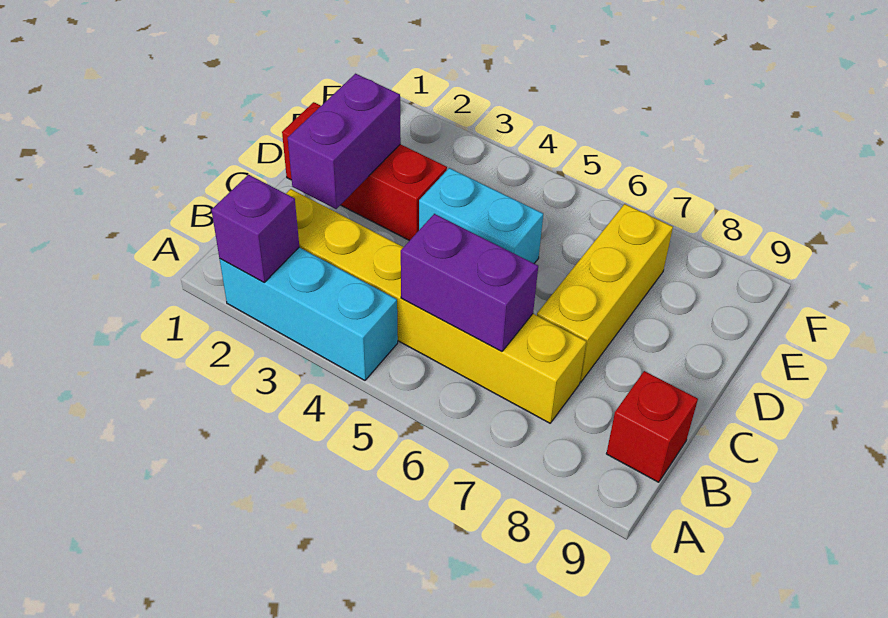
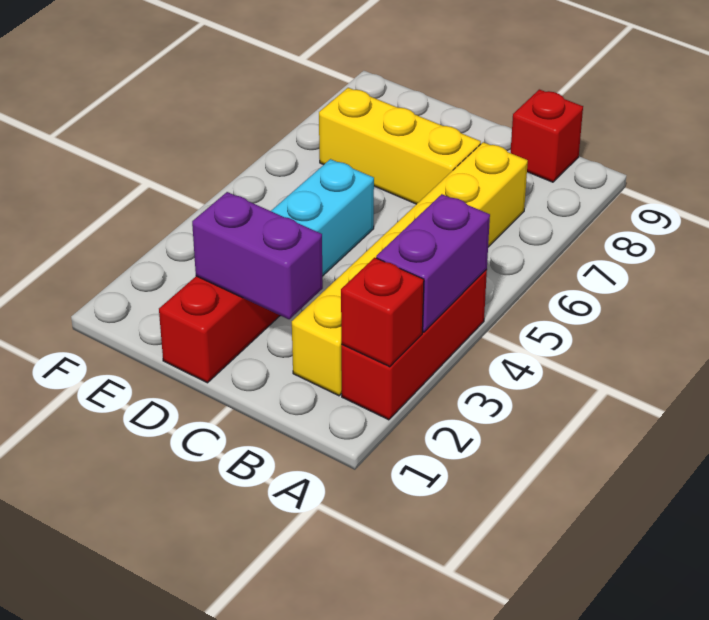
cyan 1x3 brick [220,247,398,380] -> red 1x3 brick [341,269,487,420]
purple 1x1 brick [211,175,299,282] -> red 1x1 brick [341,258,424,367]
purple 1x2 brick [401,214,538,351] -> purple 1x2 brick moved to [376,194,490,332]

